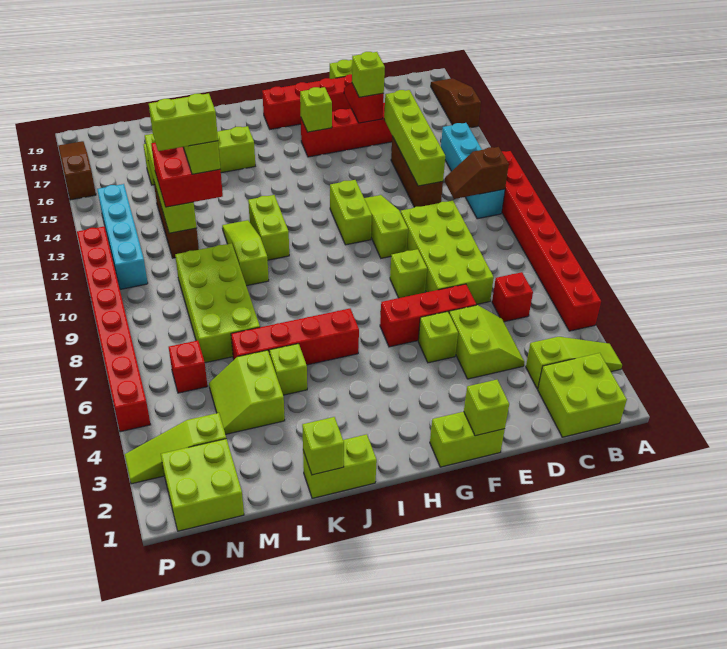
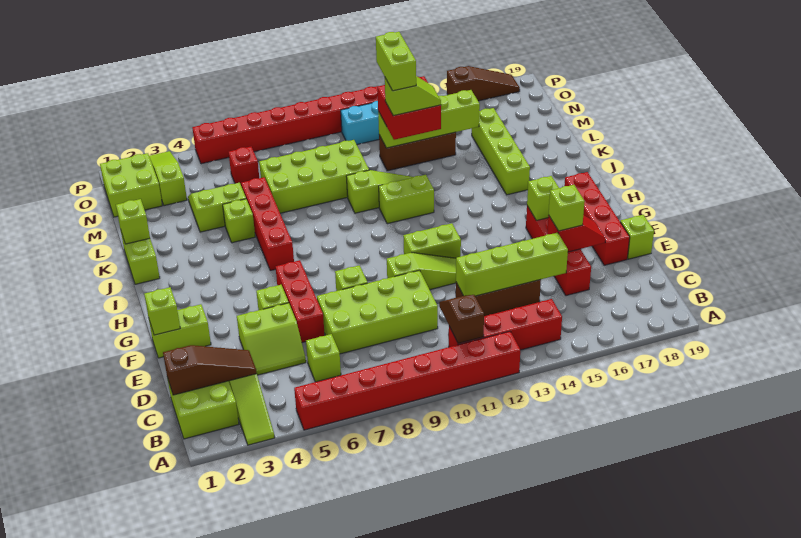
brown 1x3 slope [431,78,481,128] -> brown 1x3 slope moved to [163,345,257,395]
cyan 1x4 brick [441,123,505,219] -> red 1x4 brick [449,299,562,350]
red 1x1 brick [492,272,533,322] -> lime 1x1 brick [306,334,341,382]
lime 1x2 brick [430,412,505,467] -> lime 1x2 brick turned to [149,304,211,358]

